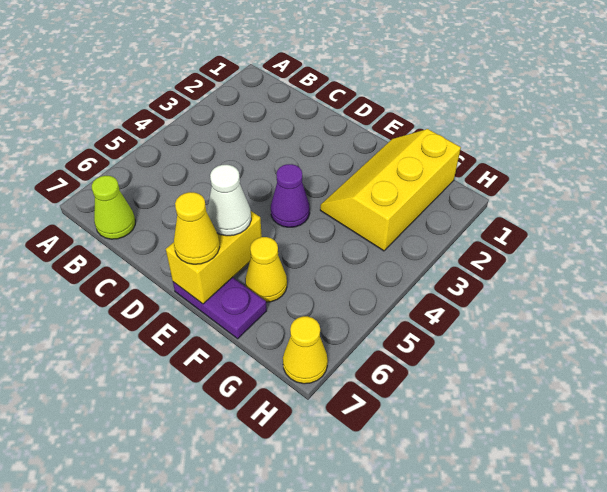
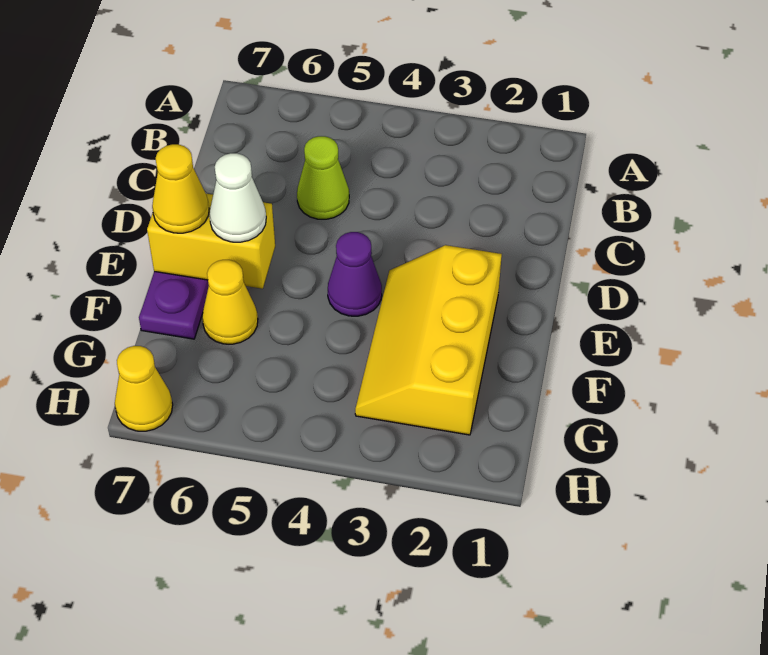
lime 1x1 cone [92,176,135,239] -> lime 1x1 cone moved to [297,136,349,219]
yellow 2x3 slope [320,129,461,251] -> yellow 2x3 slope turned to [355,245,502,435]

